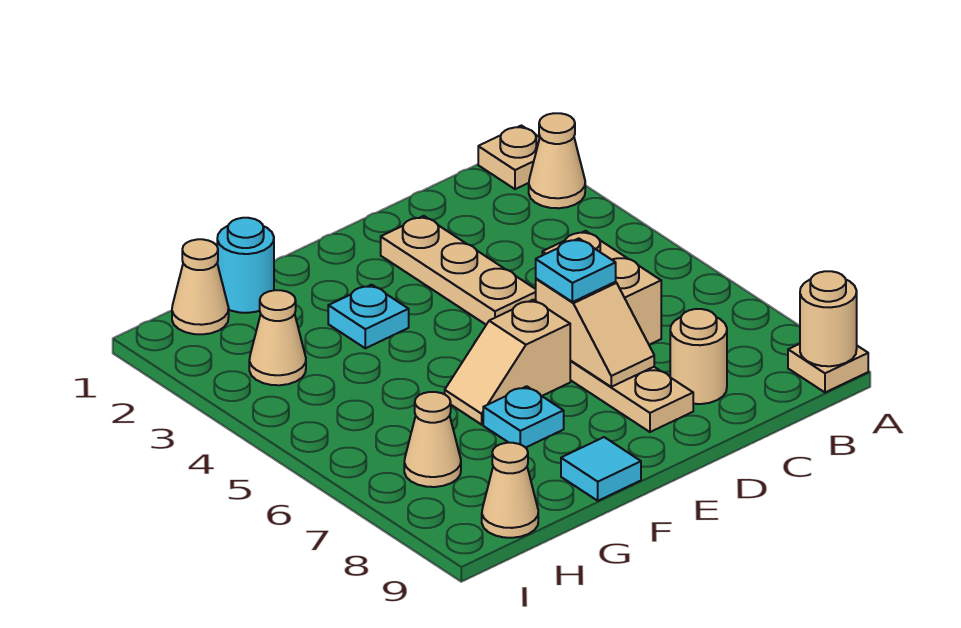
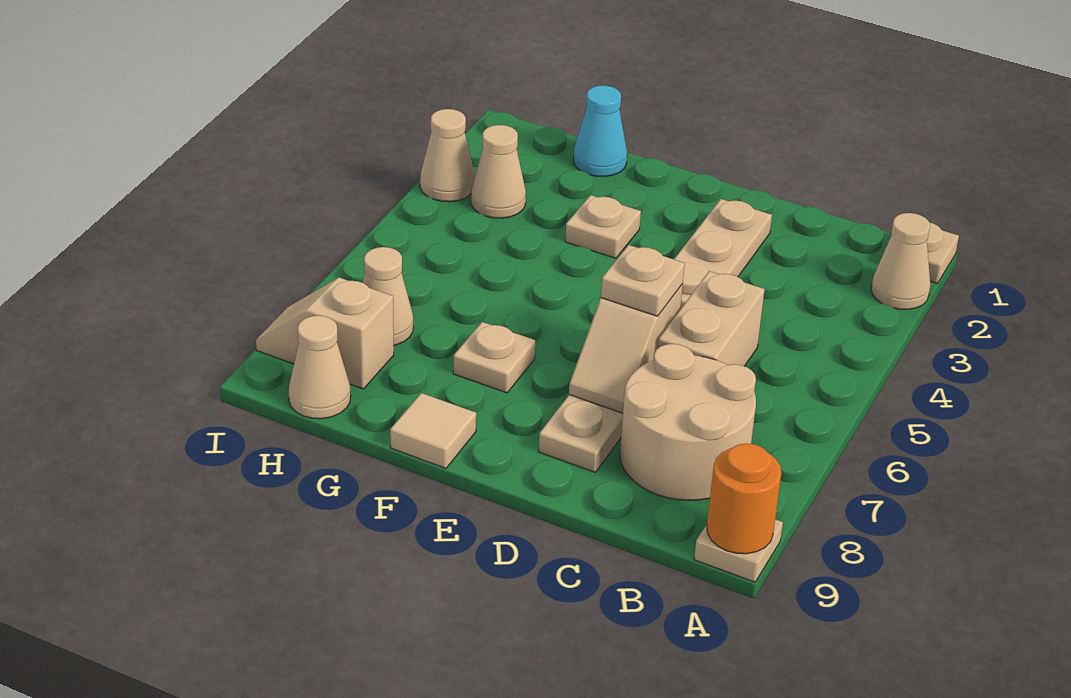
tan 1x1 round brick [800,271,857,366] -> orange 1x1 round brick [707,444,781,554]
tan 1x1 round brick [670,309,727,404] -> tan 2x2 round brick [620,344,756,500]
cyan 1x1 plate [536,238,616,302] -> tan 1x1 plate [601,245,685,316]
tan 1x2 slope [445,300,570,425] -> tan 1x2 slope moved to [256,278,394,389]
cyan 1x1 plate [328,285,409,348] -> tan 1x1 plate [565,195,641,258]
cyan 1x1 plate [483,386,564,448] -> tan 1x1 plate [453,322,535,393]
cyan 1x1 tile [561,437,641,501] -> tan 1x1 tile [390,393,476,468]
cyan 1x1 round brick [217,218,274,313] -> cyan 1x1 cone [573,85,627,177]
tan 1x1 cone [172,239,229,334] -> tan 1x1 cone moved to [420,109,475,202]

